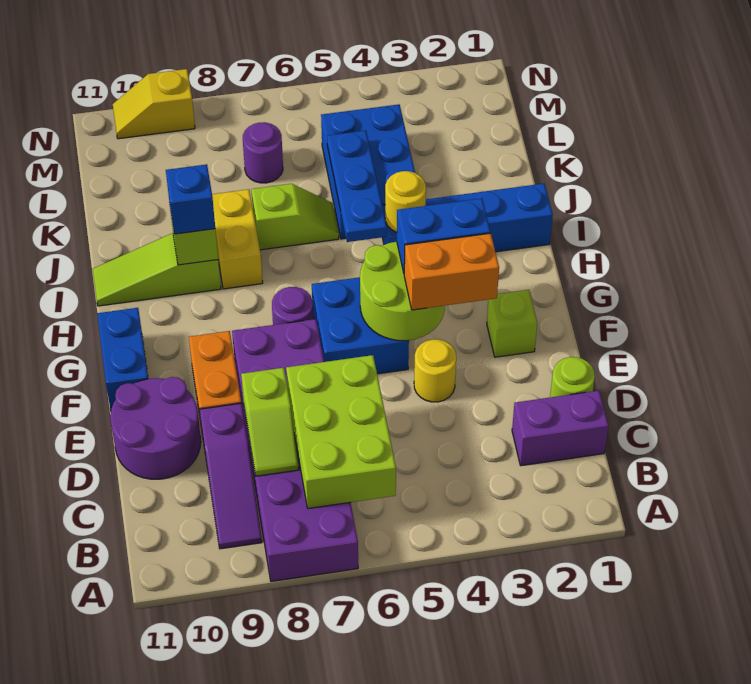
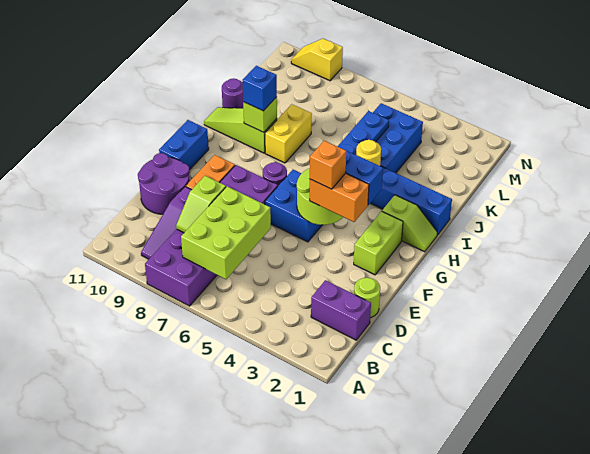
yellow 1x1 round brick [414,339,456,402] -> none
lime 1x1 brick [487,290,537,357] -> lime 1x2 brick [354,211,403,275]
none -> orange 1x1 brick [310,141,346,189]
lime 1x2 slope [251,184,339,250] -> lime 1x2 slope moved to [382,195,437,252]
purple 1x1 round brick [243,122,283,183] -> purple 1x1 round brick moved to [222,78,243,108]

